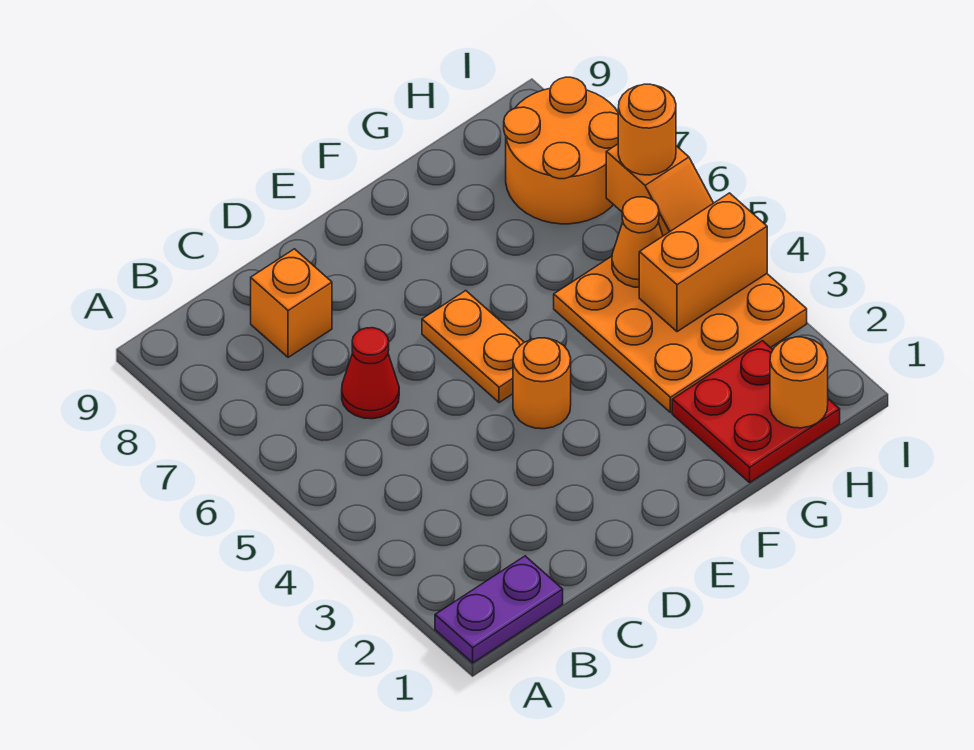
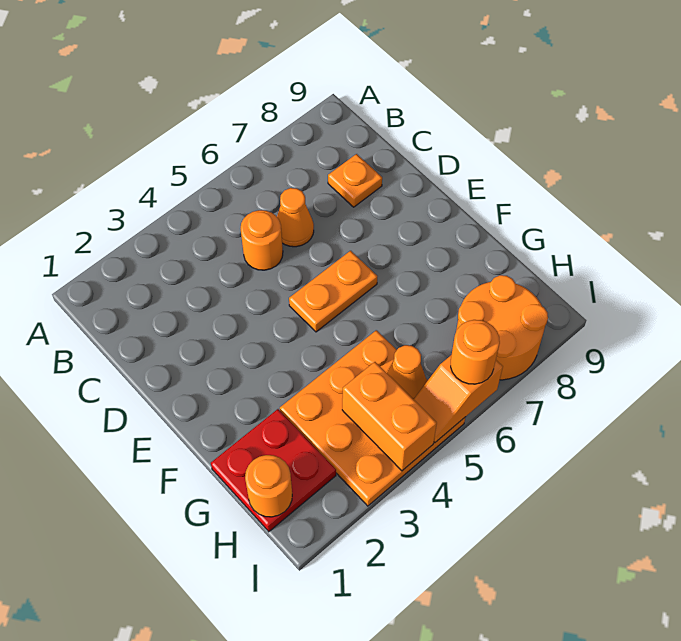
purple 1x2 plate [435,556,563,663] -> none
red 1x1 cone [342,328,399,419] -> orange 1x1 cone [277,188,314,247]
orange 1x1 brick [251,249,332,357] -> orange 1x1 plate [328,154,382,207]
orange 1x1 round brick [513,338,571,429] -> orange 1x1 round brick moved to [241,210,283,270]

